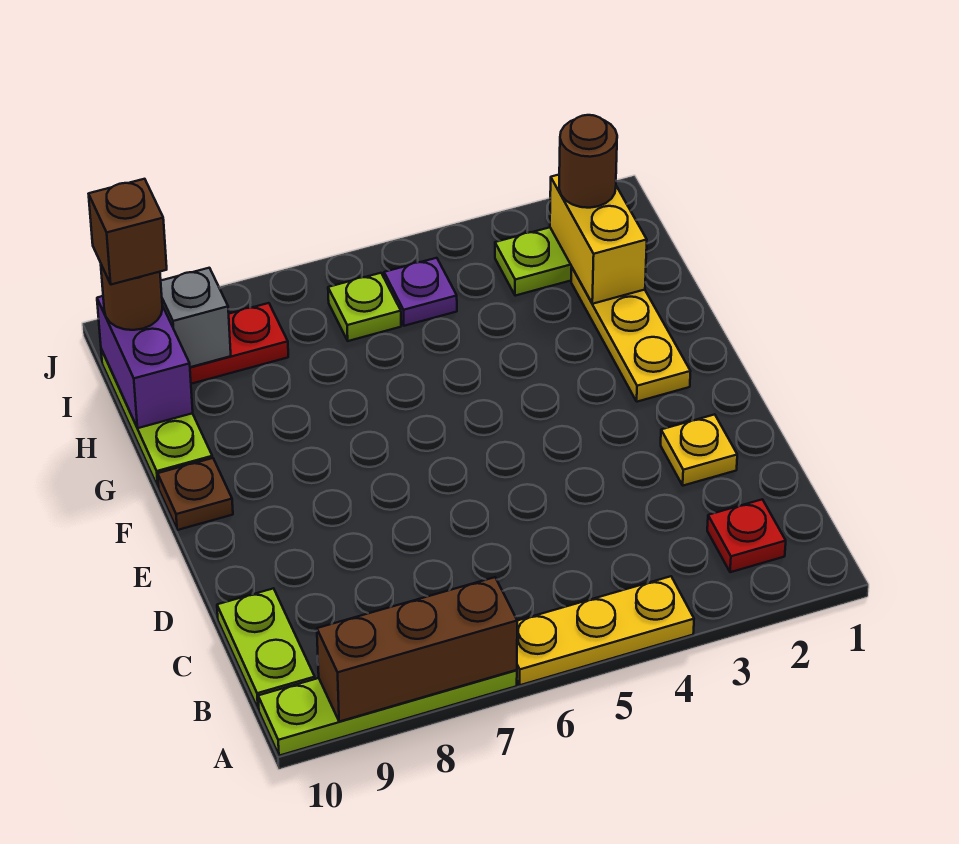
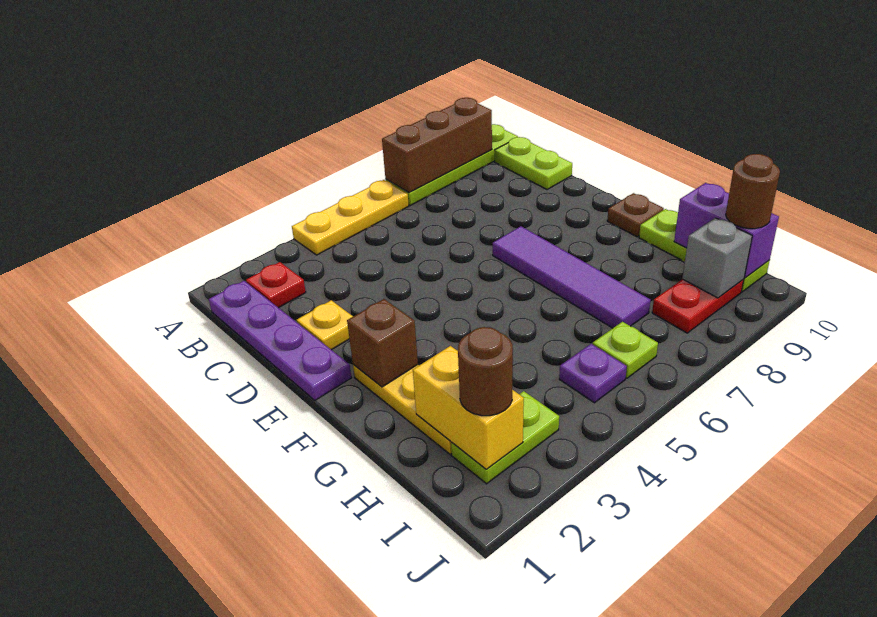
none -> purple 1x4 plate [209,281,351,400]
none -> purple 1x4 tile [493,226,650,328]
brown 1x1 brick [89,179,167,285] -> brown 1x1 brick moved to [347,299,418,387]

